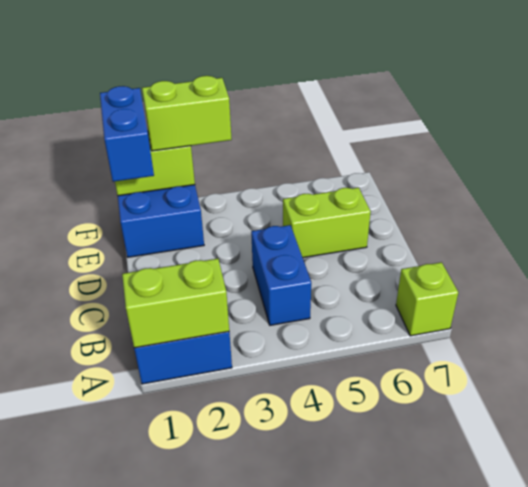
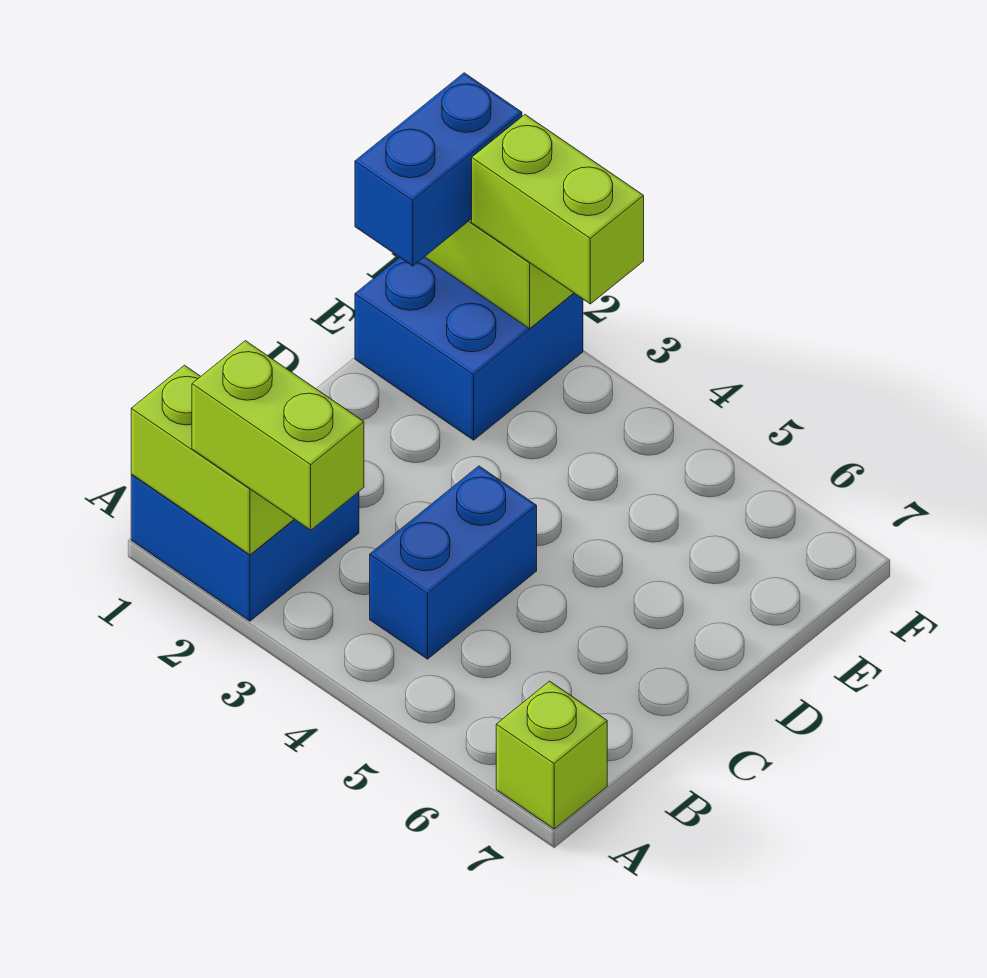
lime 1x2 brick [283,188,371,258] -> lime 1x2 brick moved to [192,341,364,530]

